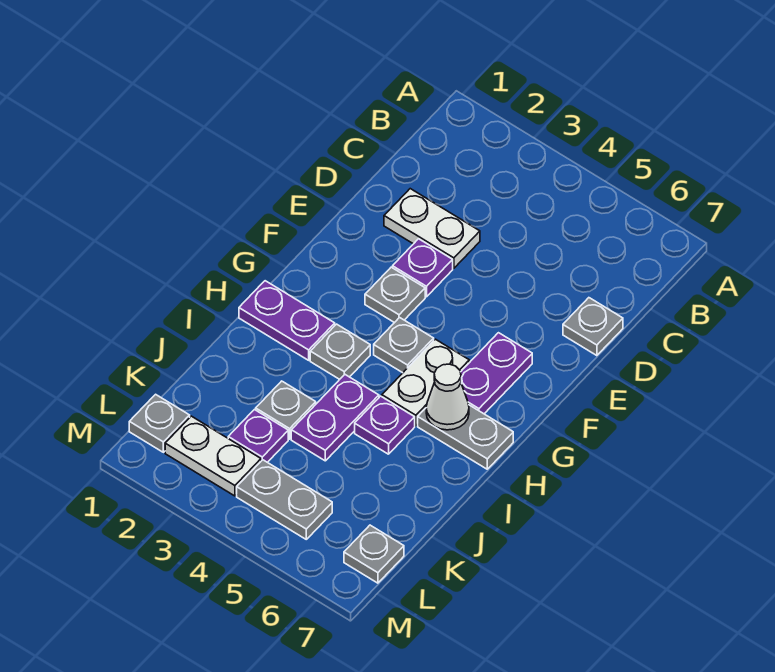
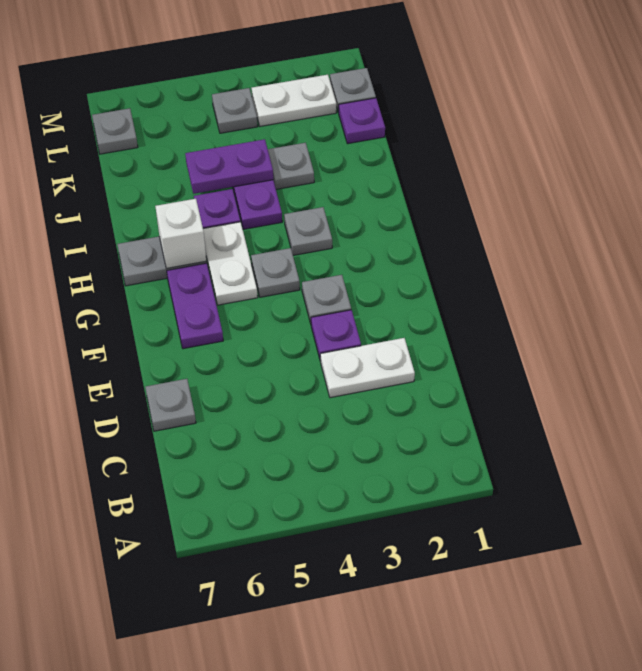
purple 1x2 plate [239,281,335,360] -> purple 1x2 plate moved to [185,139,273,194]
white 1x1 cone [426,364,469,430] -> white 1x1 brick [155,199,206,269]
purple 1x1 plate [228,410,288,462] -> purple 1x1 plate moved to [339,98,385,144]
grey 1x2 plate [237,460,332,539] -> grey 1x1 plate [212,88,258,133]

